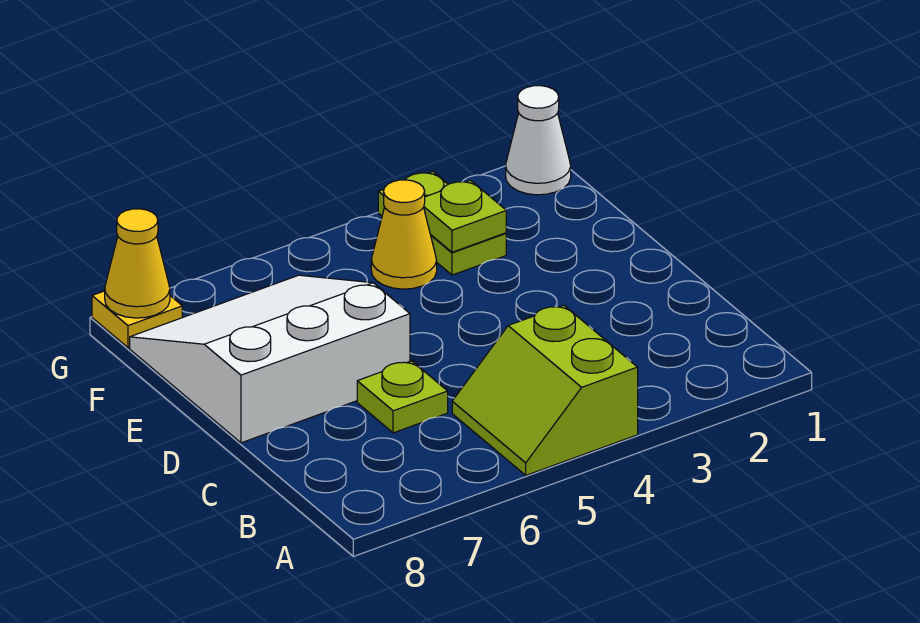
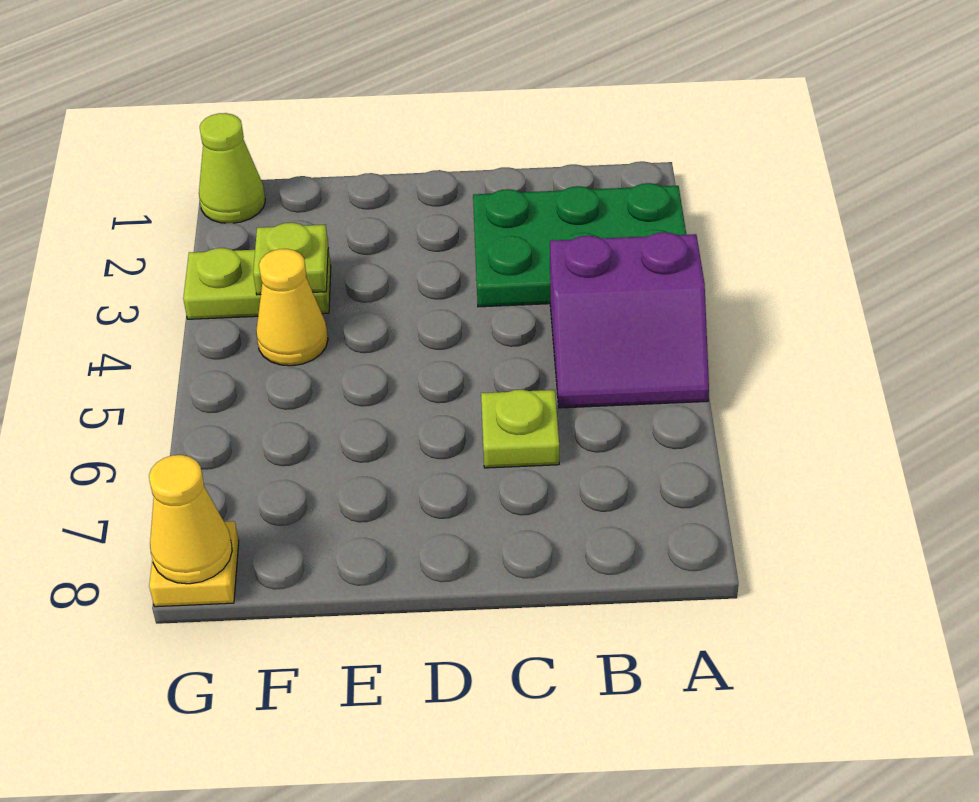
none -> green 2x3 plate [473,183,686,307]
lime 2x2 slope [452,305,638,475] -> purple 2x2 slope [550,232,709,408]
white 3x3 slope [130,275,410,443] -> none
white 1x1 cone [506,86,571,195] -> lime 1x1 cone [199,113,265,223]

